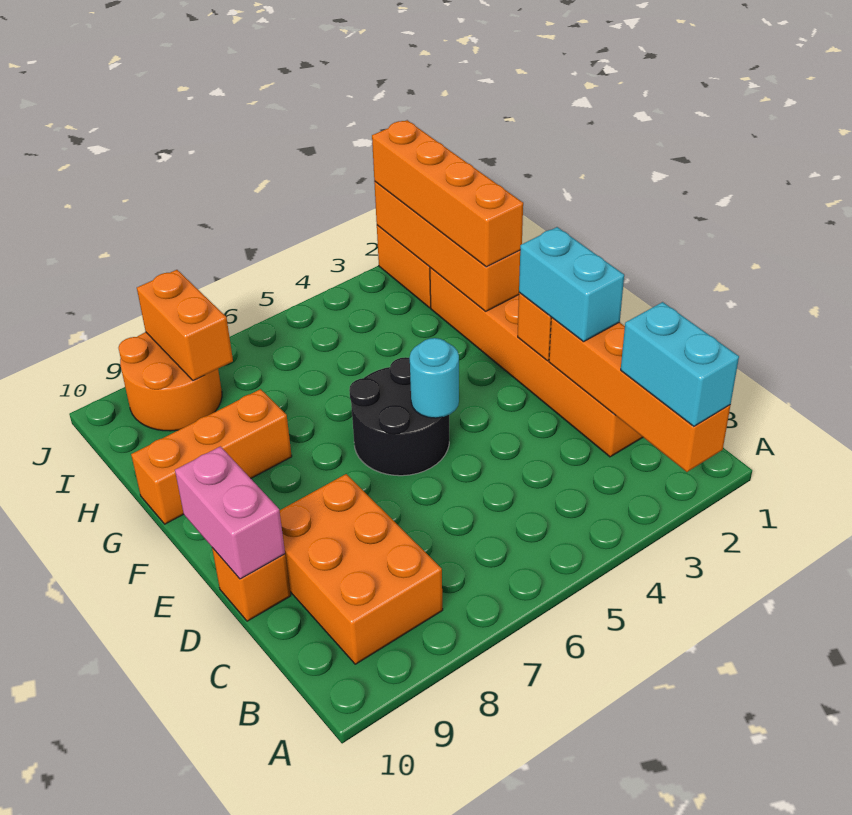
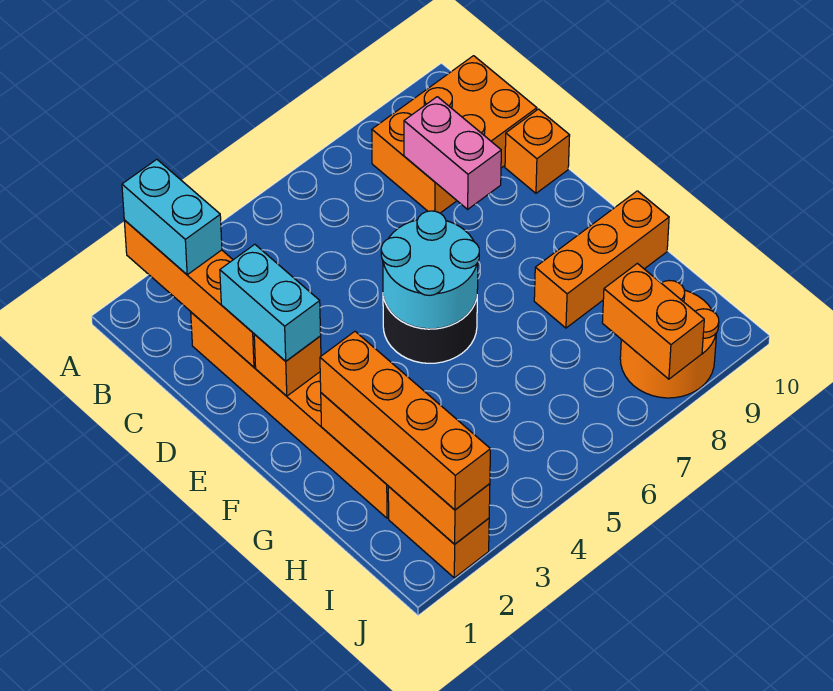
orange 2x3 brick [279,474,443,664] -> orange 2x3 brick turned to [372,56,537,213]
pink 1x2 brick [175,446,285,579] -> pink 1x2 brick moved to [404,97,501,209]
cyan 1x1 round brick [410,338,459,418] -> cyan 2x2 round brick [381,211,479,329]

